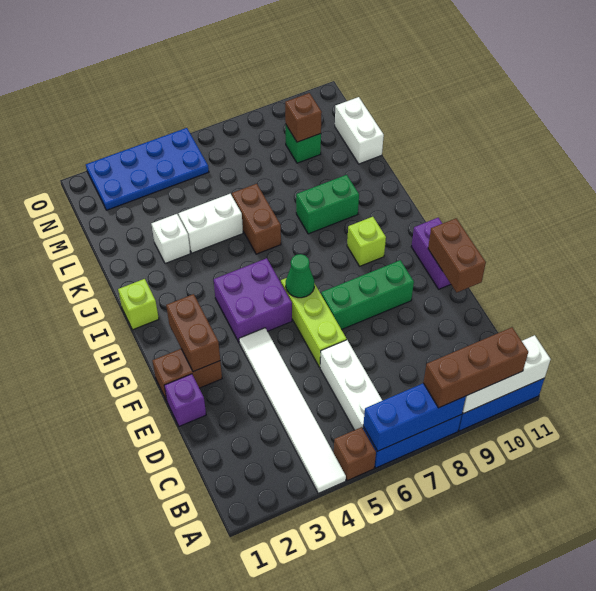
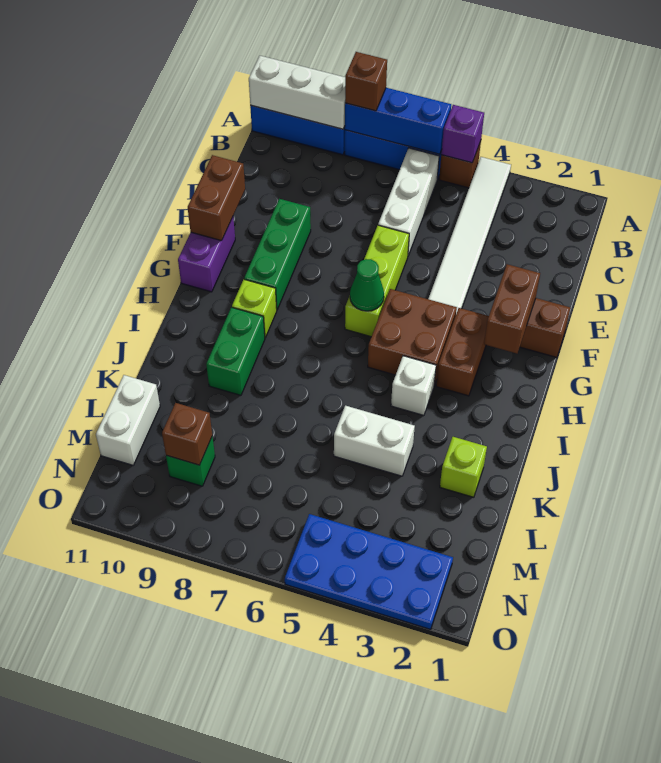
brown 1x3 brick [423,327,528,408] -> brown 1x1 brick [345,52,387,111]
purple 1x1 brick [164,374,206,426] -> purple 1x1 brick moved to [441,105,484,163]
green 1x3 brick [321,260,414,330] -> green 1x3 brick turned to [244,199,311,309]
purple 2x2 brick [214,258,292,342] -> brown 2x2 brick [368,289,457,386]
lime 1x1 brick [118,279,159,330] -> lime 1x1 brick moved to [440,437,487,497]
brown 1x2 brick [232,184,281,254] -> brown 1x2 brick moved to [436,308,489,396]
green 1x2 brick [296,175,359,234] -> green 1x2 brick turned to [206,307,265,395]
white 1x1 brick [151,214,190,264] -> white 1x1 brick moved to [391,356,436,416]

